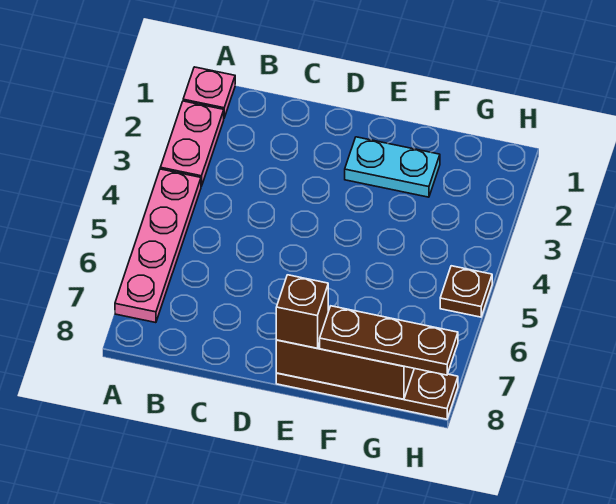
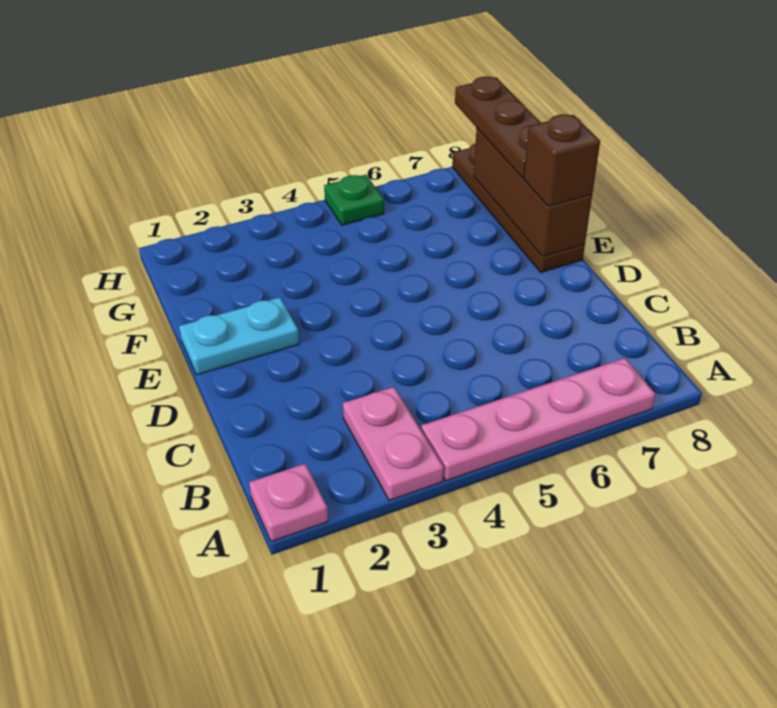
pink 1x2 plate [160,101,224,186] -> pink 1x2 plate turned to [343,387,444,500]
cyan 1x2 plate [345,137,440,197] -> cyan 1x2 plate turned to [179,297,299,375]
brown 1x1 plate [440,266,492,317] -> green 1x1 plate [324,175,384,225]

